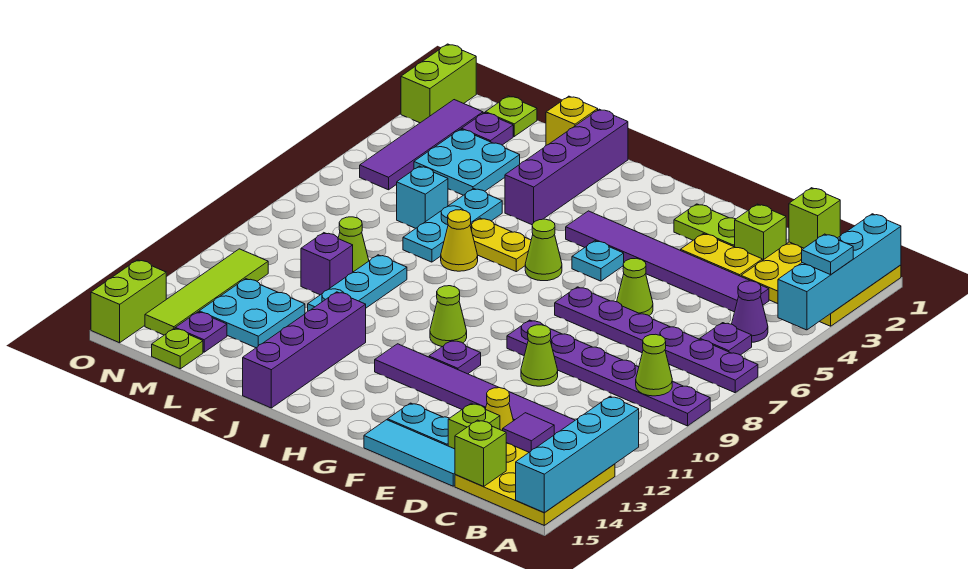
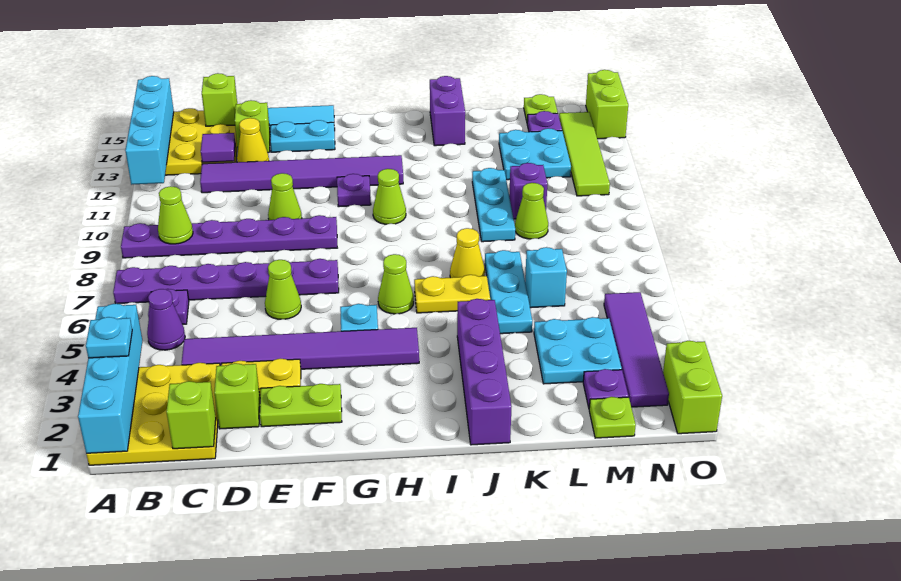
purple 1x4 brick [243,292,366,408] -> purple 1x2 brick [430,76,465,146]
yellow 1x1 brick [546,96,598,145] -> none

